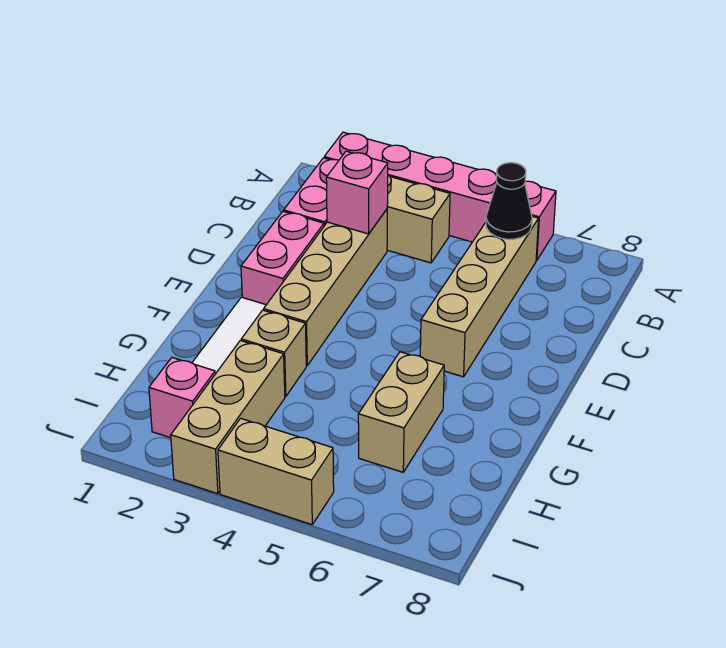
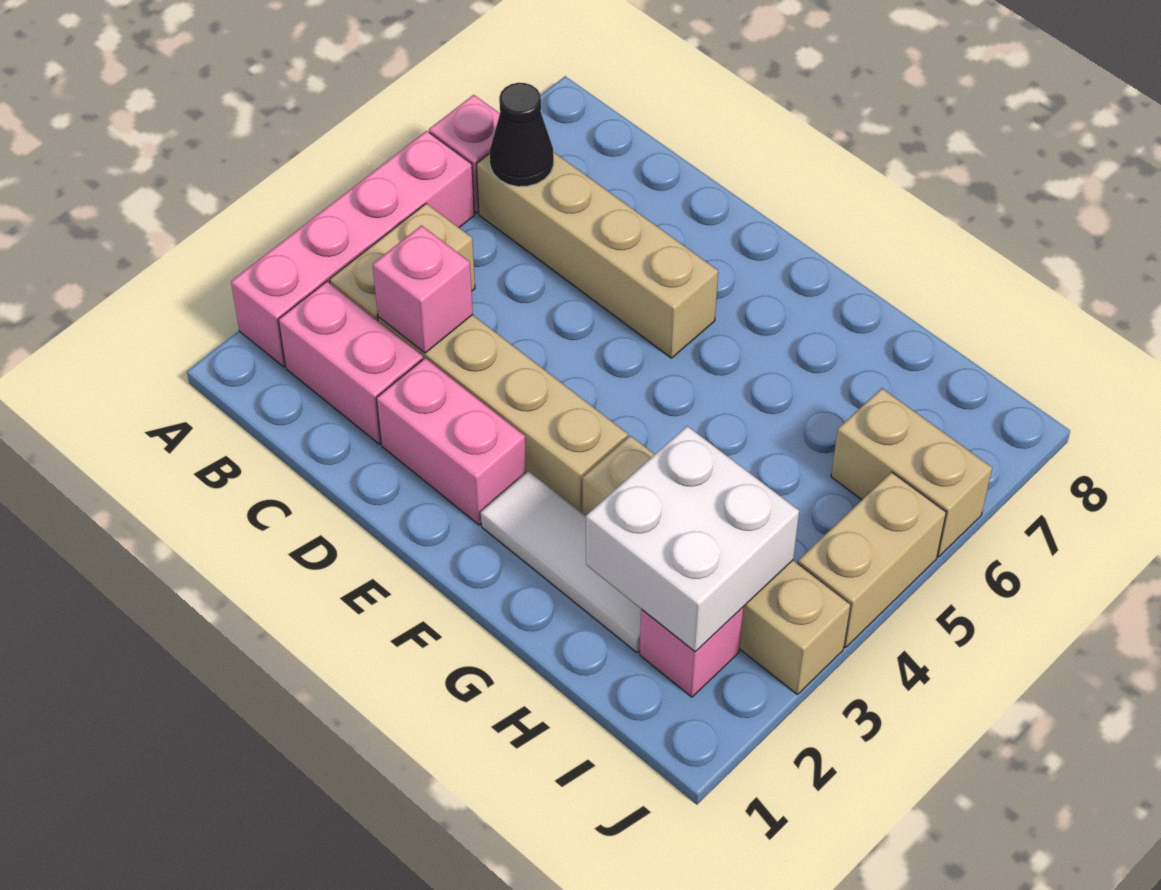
tan 1x2 brick [358,352,444,472] -> tan 1x2 brick moved to [831,388,992,557]
none -> white 2x2 brick [586,426,799,652]

